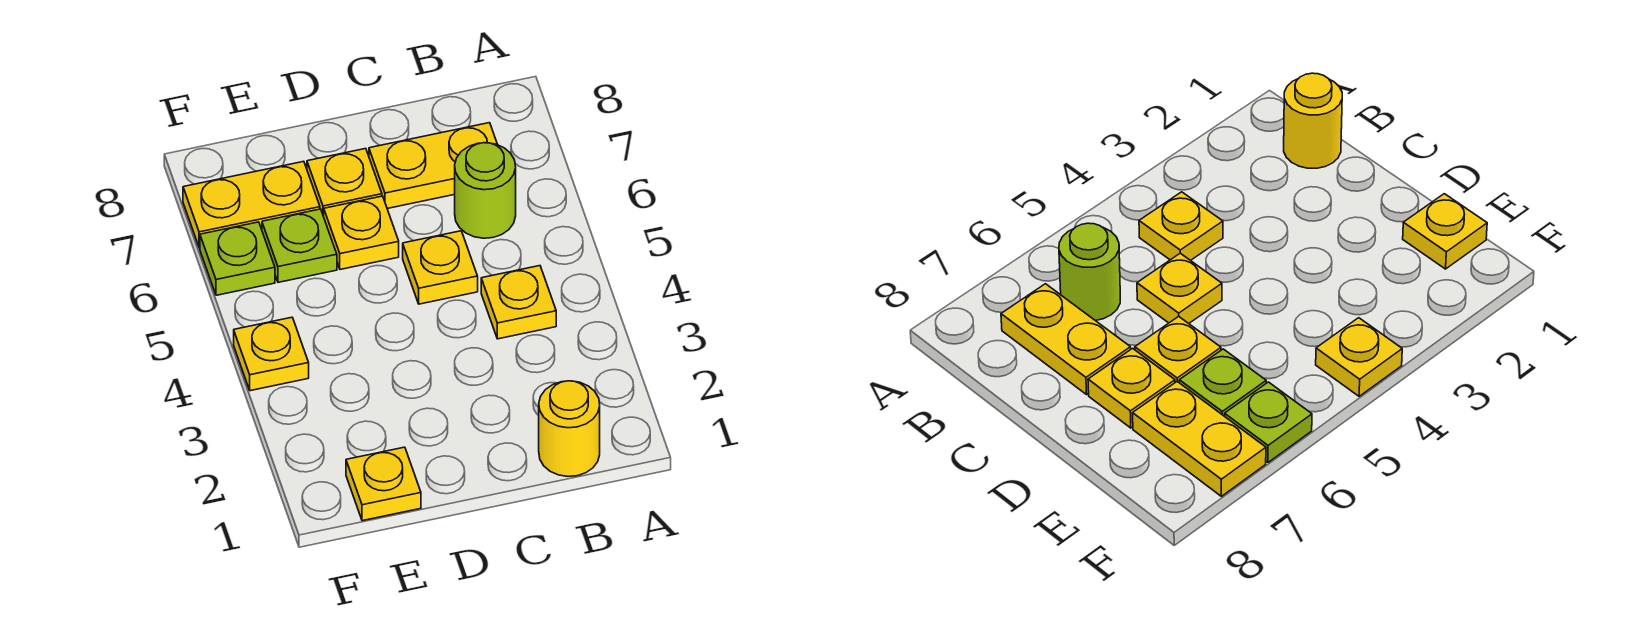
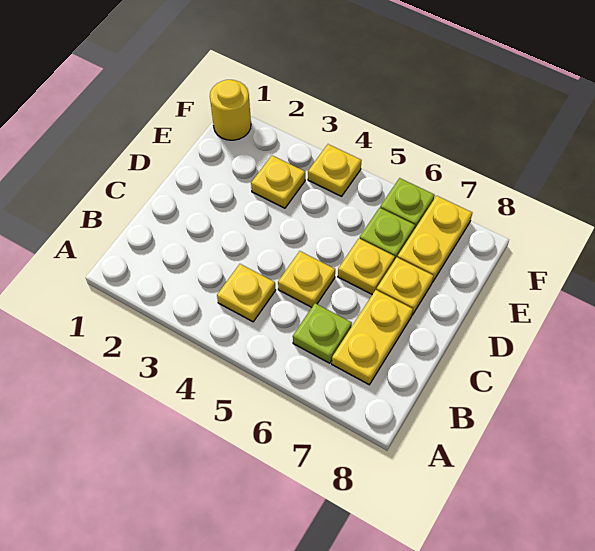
yellow 1x1 round brick [539,381,600,476] -> yellow 1x1 round brick moved to [210,80,251,140]
lime 1x1 round brick [455,143,516,238] -> lime 1x1 plate [293,303,352,363]
yellow 1x1 plate [346,447,421,521] -> yellow 1x1 plate moved to [251,156,305,208]

